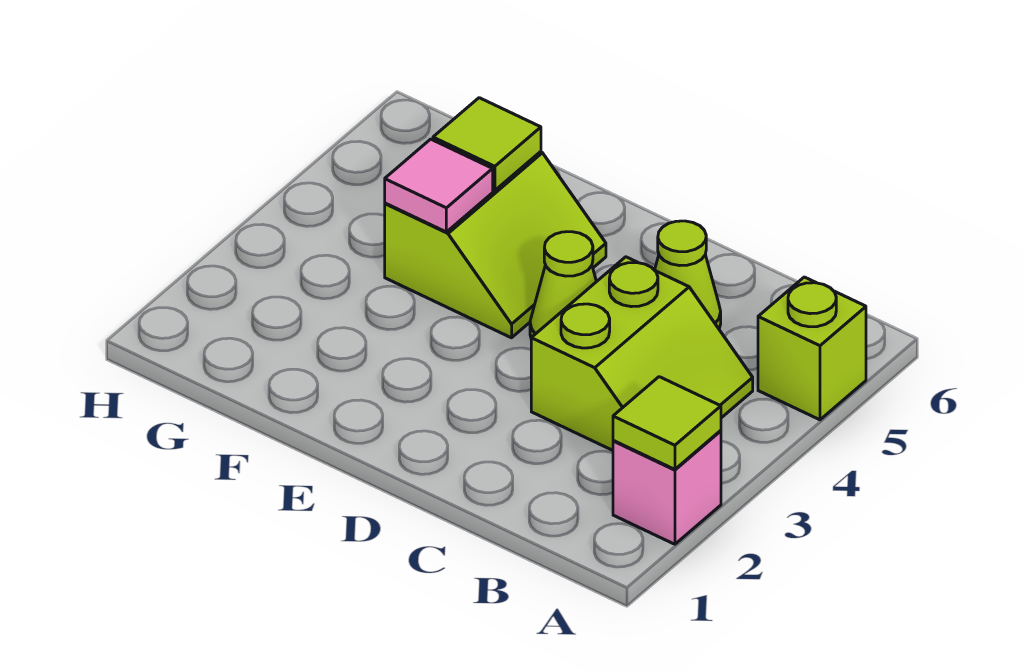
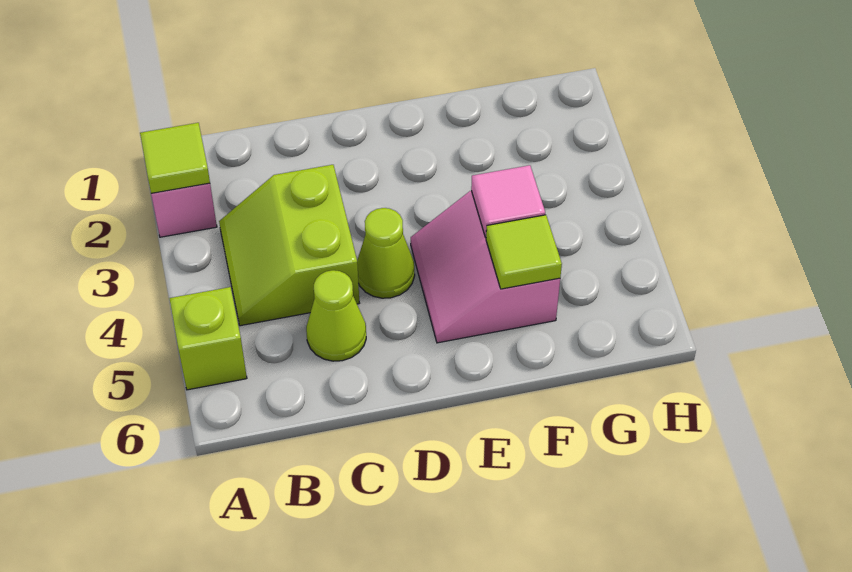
lime 2x2 slope [385,152,606,338] -> pink 2x2 slope [411,191,560,343]

